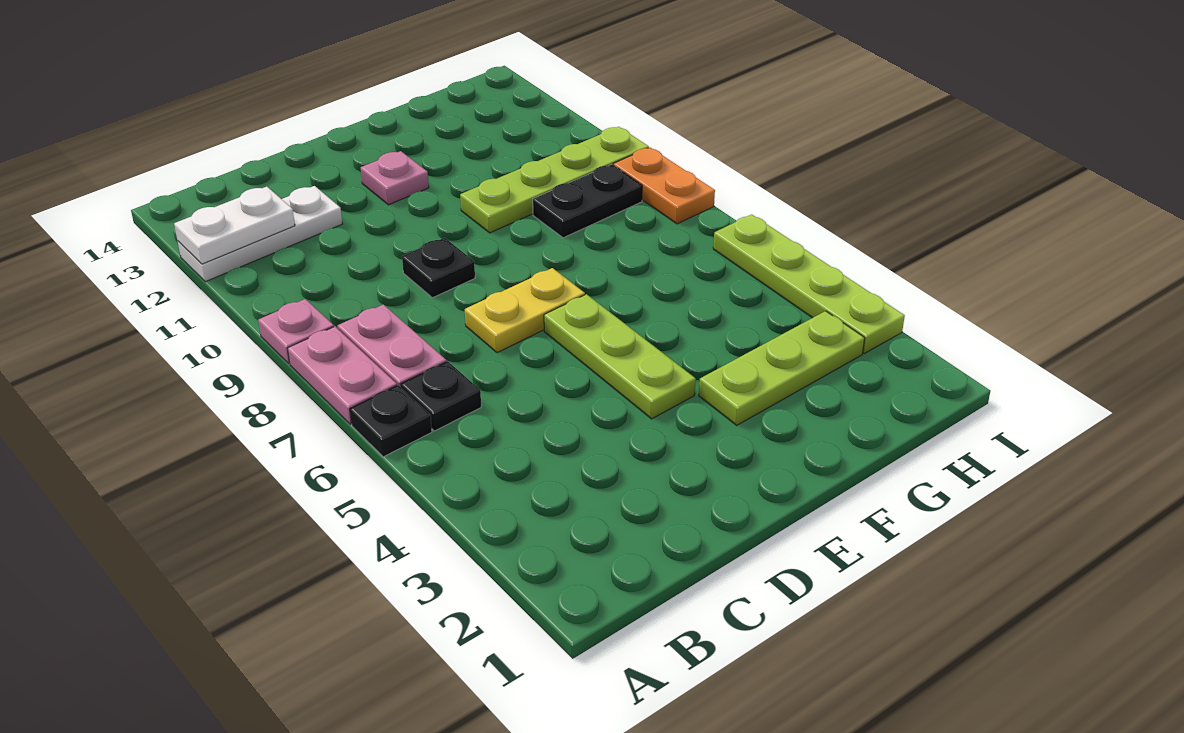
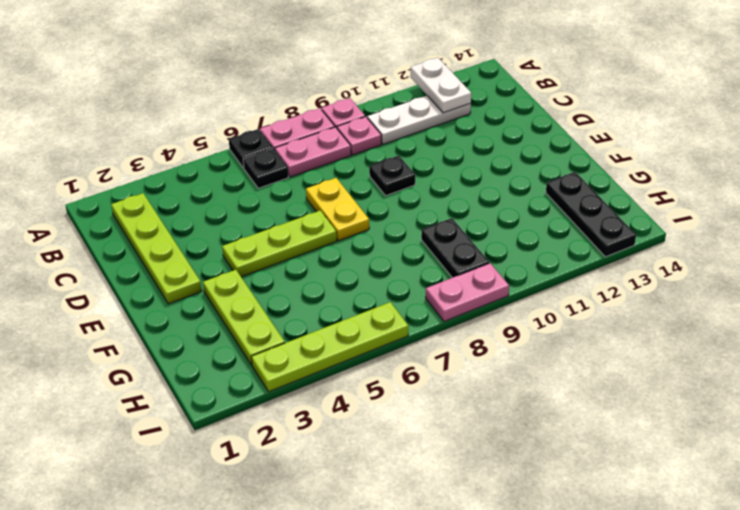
white 1x3 plate [178,186,342,282] -> white 1x3 plate turned to [367,96,471,144]
pink 1x1 plate [361,151,429,205] -> pink 1x1 plate moved to [337,117,381,155]
lime 1x4 plate [460,127,649,233] -> lime 1x4 plate moved to [111,193,202,304]
none -> black 1x3 plate [546,172,636,257]
orange 1x2 plate [613,147,715,224] -> pink 1x2 plate [426,263,509,321]

